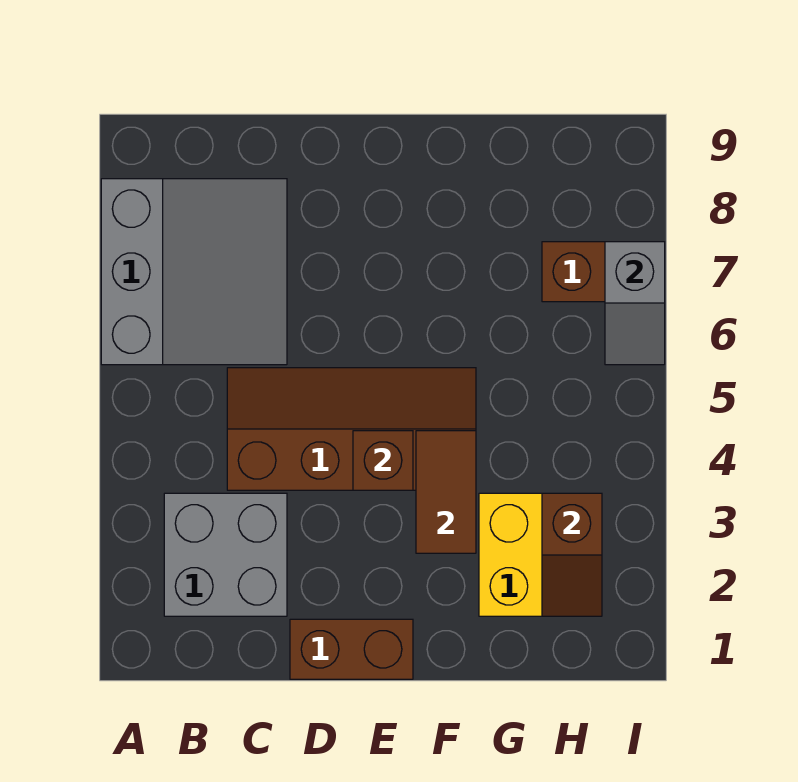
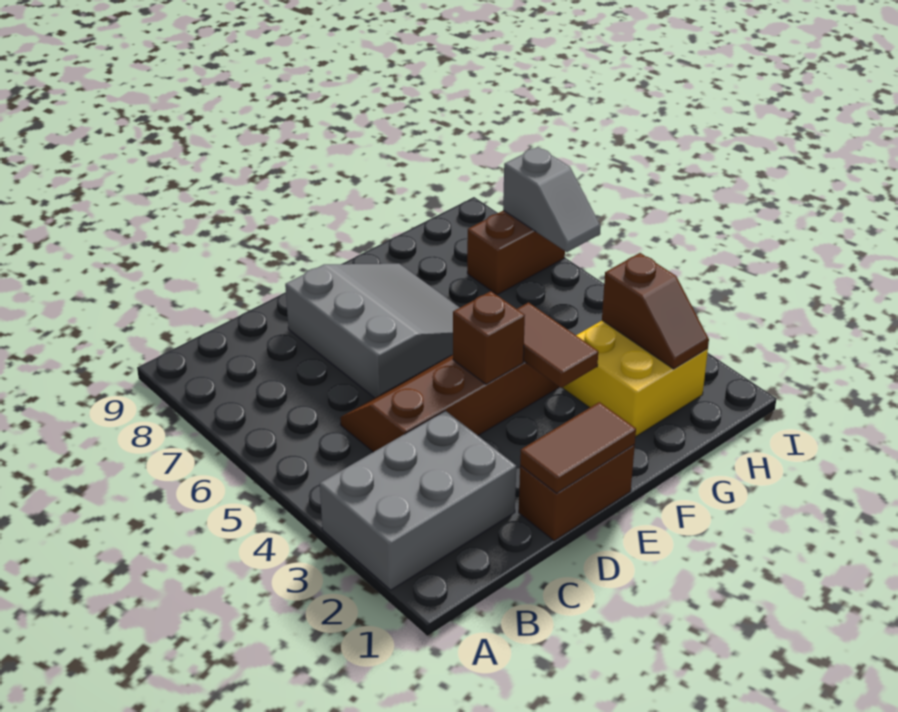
grey 3x3 slope [101,179,287,365] -> grey 3x3 slope moved to [285,264,460,398]
grey 2x2 brick [164,493,287,616] -> grey 2x3 brick [320,411,516,590]
none -> brown 1x2 tile [520,402,636,493]

